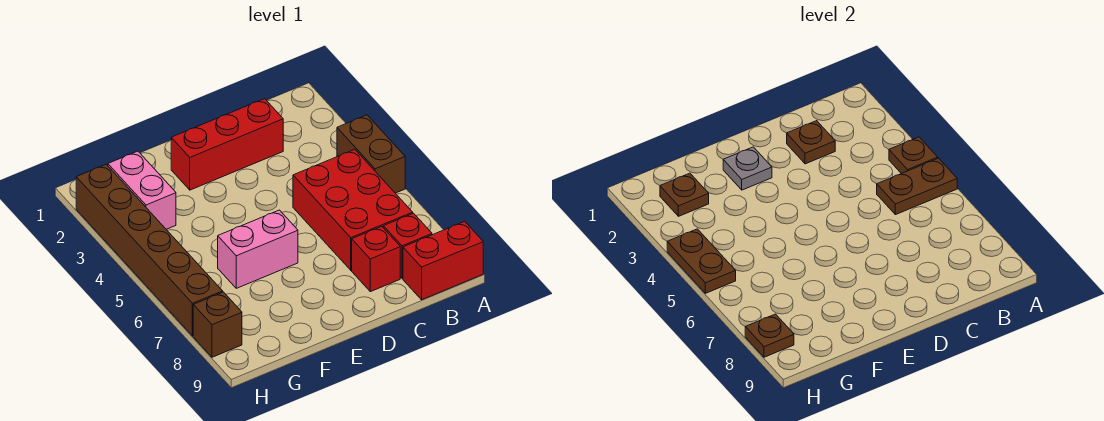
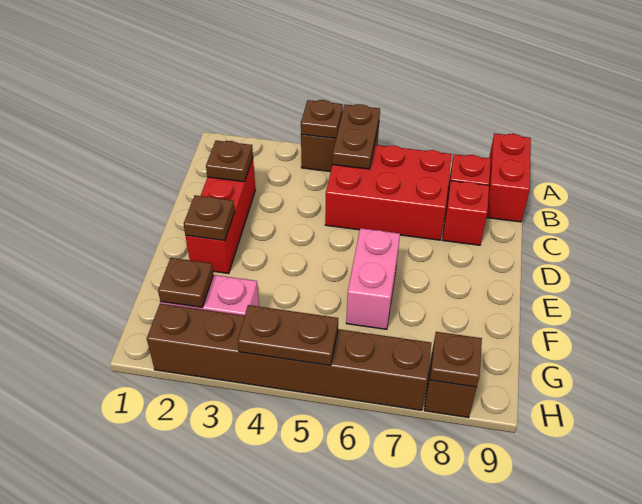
grey 1x1 plate [723,147,772,190] -> brown 1x1 plate [184,195,235,241]

